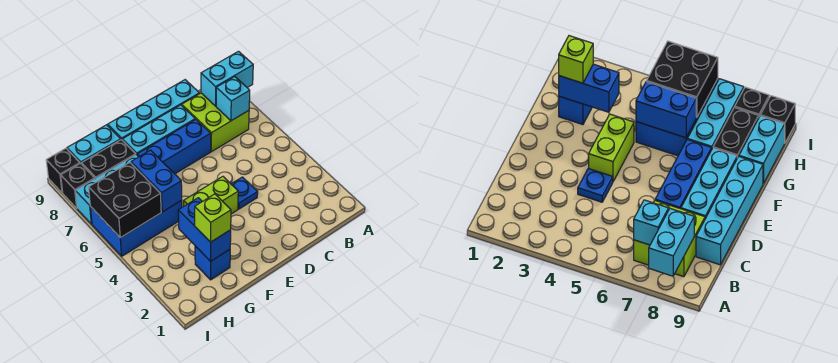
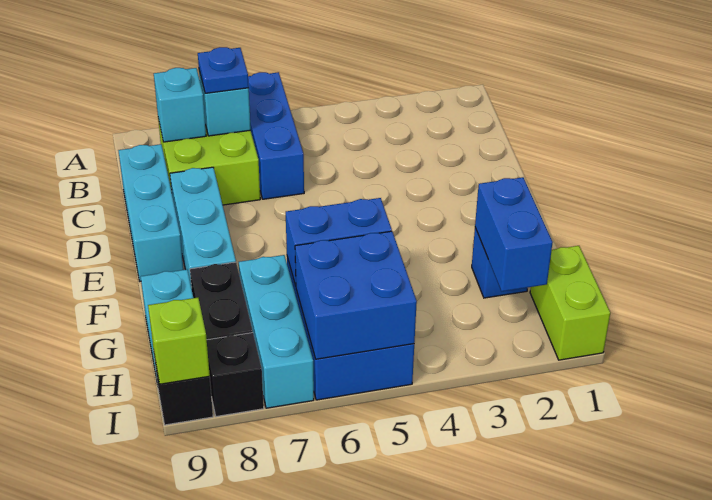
cyan 1x2 brick [201,51,253,106] -> cyan 1x1 brick [154,68,206,142]
cyan 1x4 brick [108,80,199,140] -> cyan 1x3 brick [118,144,184,281]
blue 1x1 plate [231,177,258,209] -> blue 1x1 plate moved to [198,47,249,93]
blue 1x3 brick [137,119,211,174] -> blue 1x3 brick moved to [248,72,304,199]
lime 1x2 brick [184,177,238,214] -> lime 1x2 brick moved to [530,246,610,360]
blue 1x2 brick [178,198,231,261] -> blue 1x2 brick turned to [475,177,553,291]
lime 1x1 brick [195,194,231,242] -> lime 1x1 brick moved to [148,298,210,384]
black 2x2 brick [89,163,161,238] -> blue 2x2 brick [295,231,417,359]

